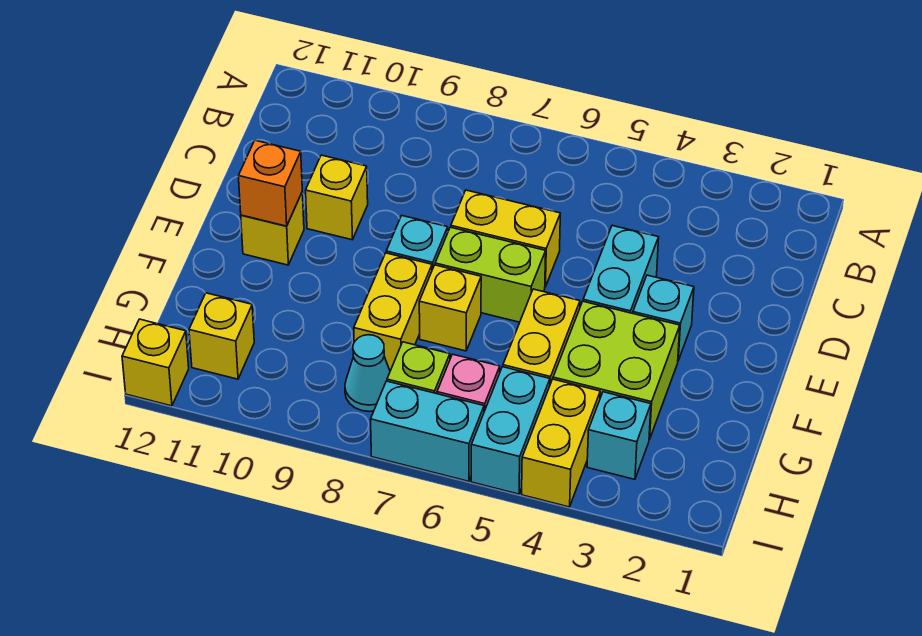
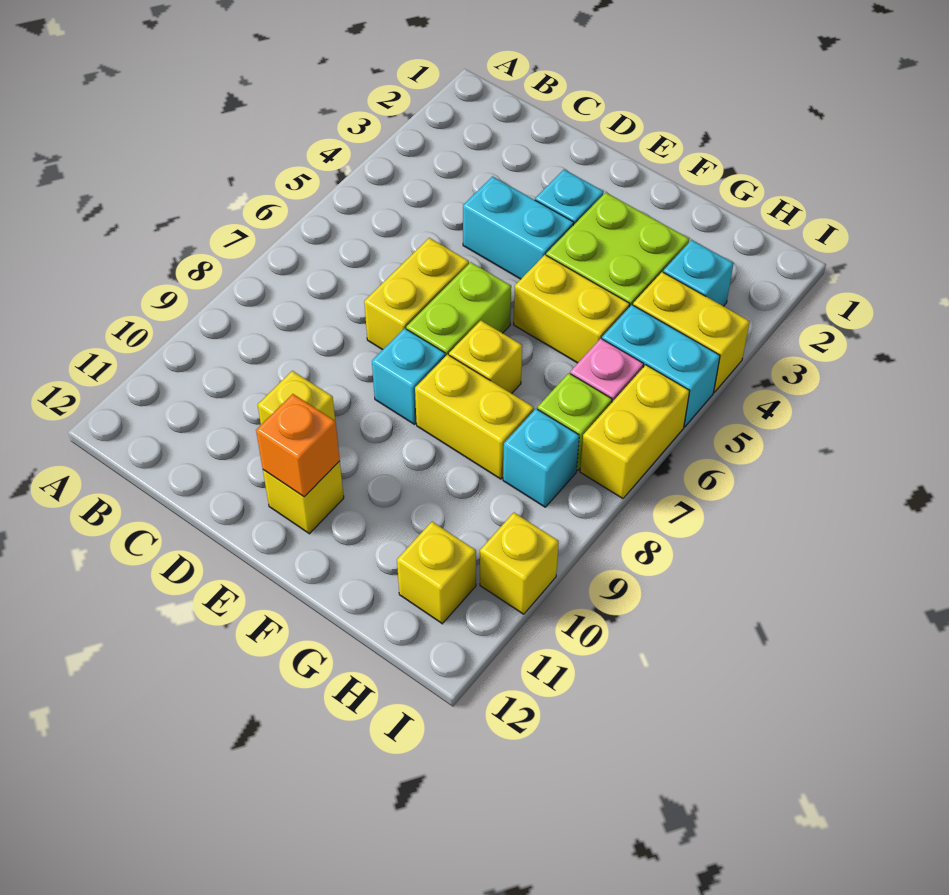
cyan 1x1 cone [345,335,390,412] -> cyan 1x1 brick [503,409,579,507]
cyan 1x2 brick [371,381,484,481] -> yellow 1x2 brick [580,365,690,499]
yellow 1x1 brick [122,319,189,406] -> yellow 1x1 brick moved to [480,513,559,614]

